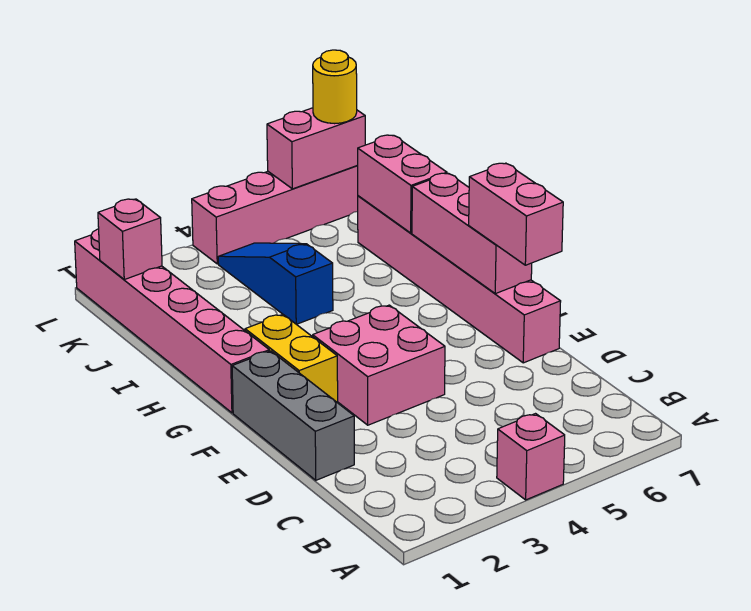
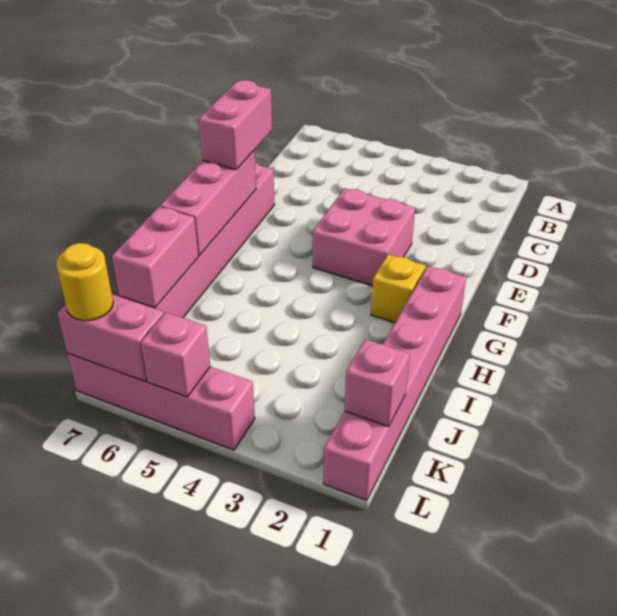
pink 1x1 brick [497,414,565,500] -> pink 1x1 brick moved to [141,312,210,397]
grey 1x3 brick [232,351,354,480] -> none
yellow 1x2 brick [245,314,338,403] -> yellow 1x1 brick [371,254,426,323]
blue 1x3 slope [218,243,333,324] -> none

